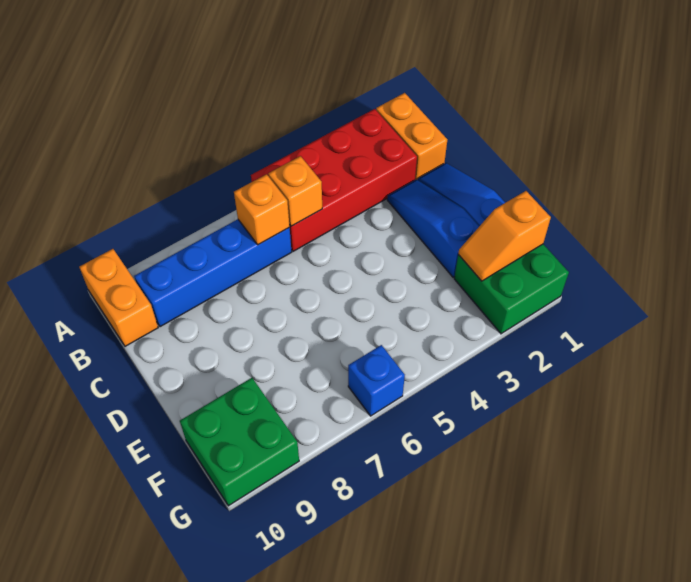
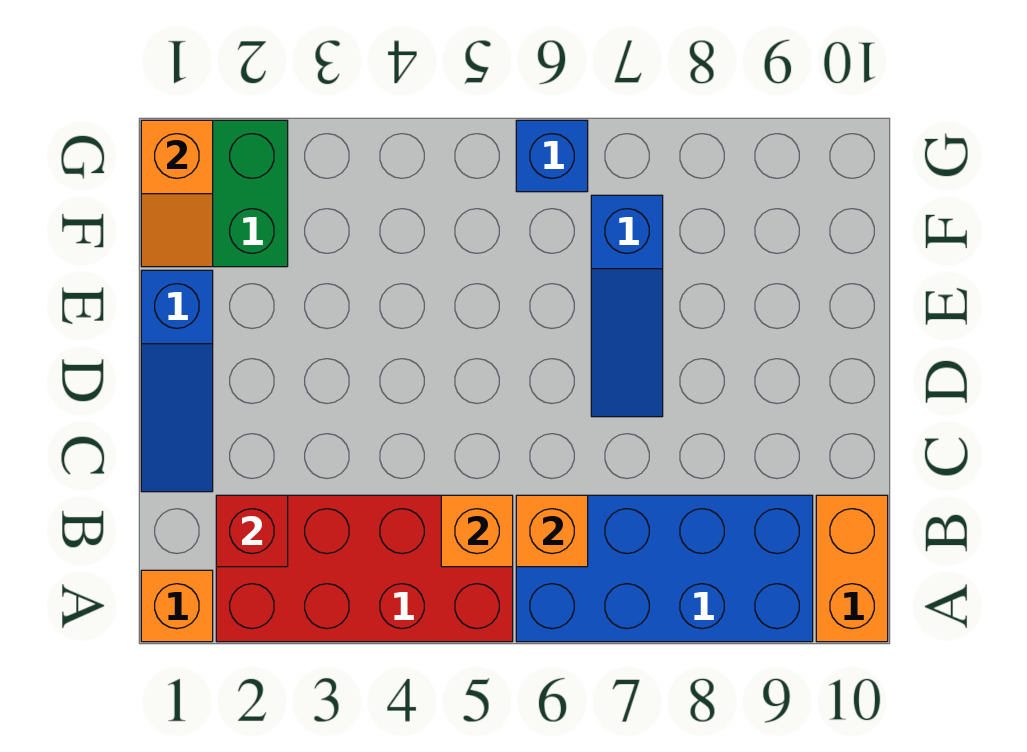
orange 1x2 brick [376,93,447,180] -> orange 1x1 brick [141,570,213,642]
none -> red 1x1 brick [216,495,288,567]
blue 1x4 brick [134,219,292,327] -> blue 2x4 brick [516,495,813,642]
blue 1x3 slope [387,180,479,277] -> blue 1x3 slope moved to [591,195,663,417]
orange 1x2 slope [458,191,551,281] -> orange 1x2 slope turned to [141,120,213,267]
green 2x2 brick [180,378,299,506] -> none

